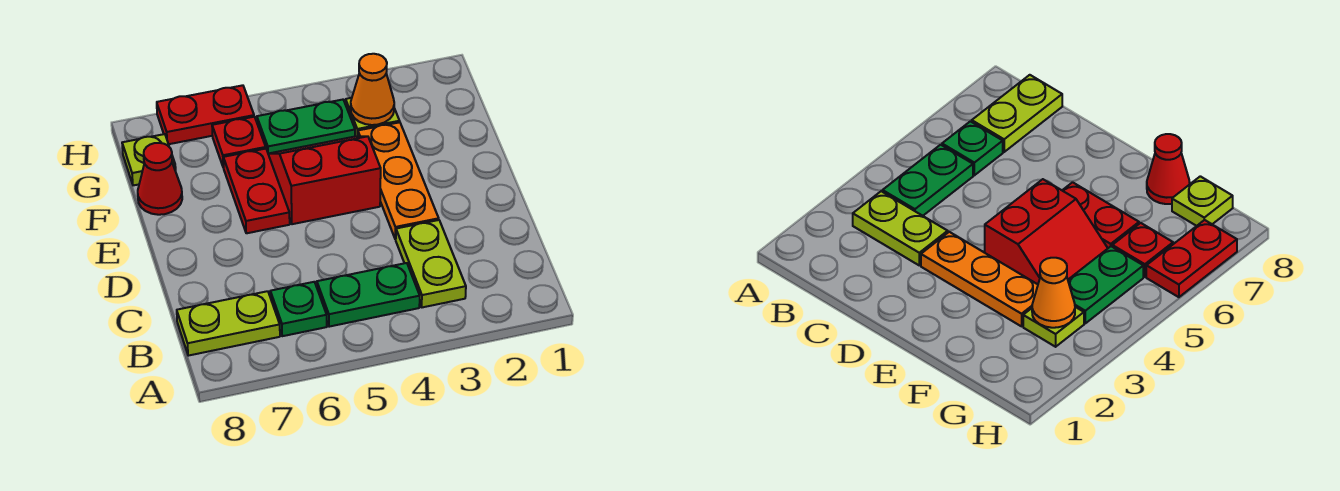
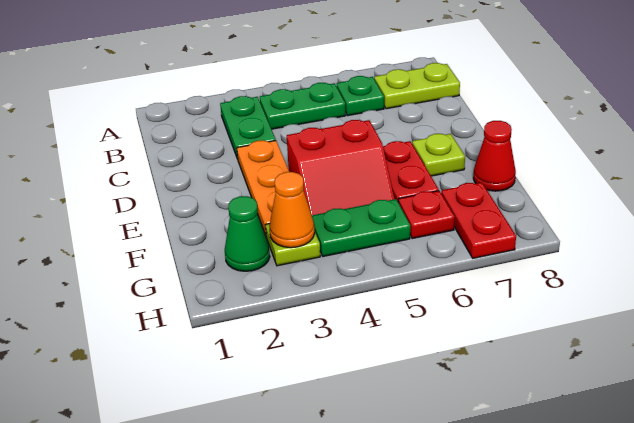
lime 1x2 plate [396,220,466,307] -> green 1x2 plate [220,96,276,158]
none -> green 1x1 cone [225,196,270,271]
lime 1x1 plate [122,134,176,185] -> lime 1x1 plate moved to [412,133,465,176]
red 1x2 plate [157,85,254,144] -> red 1x2 plate turned to [441,182,516,258]

